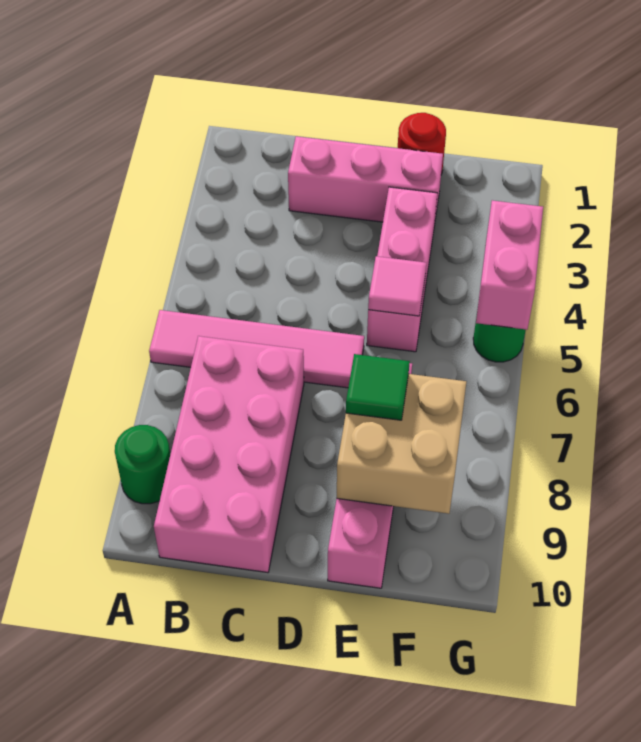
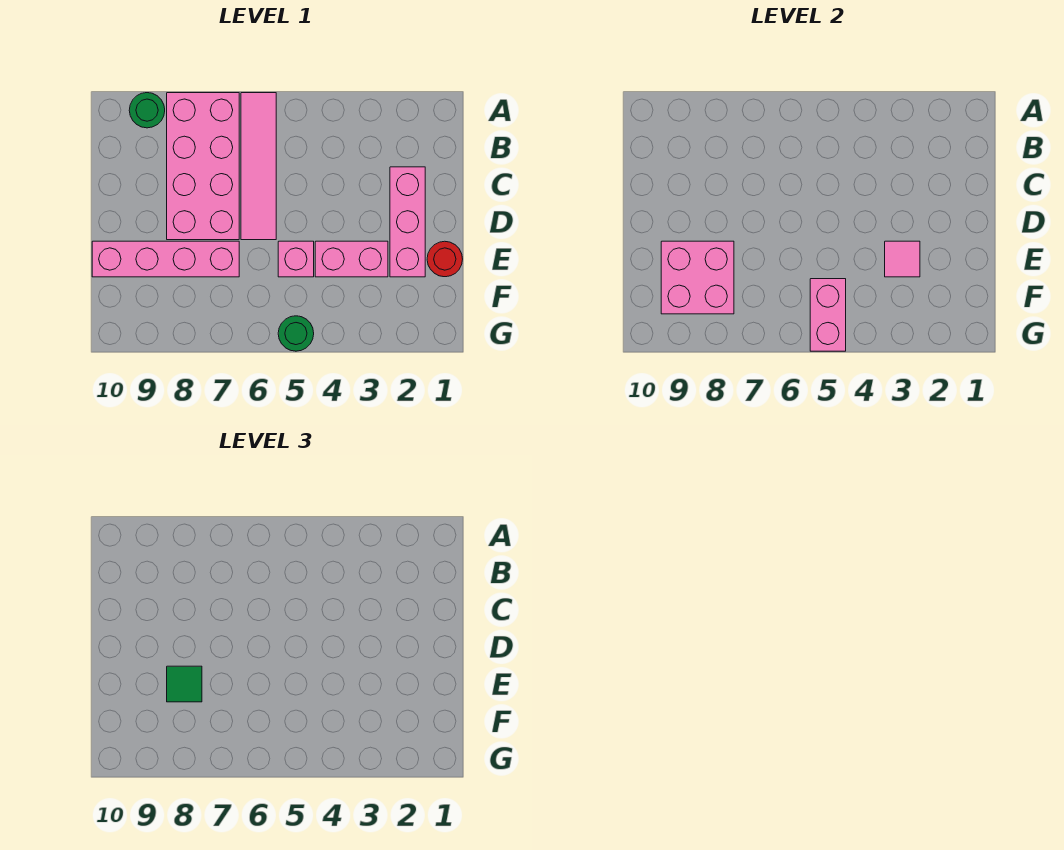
pink 2x4 brick [154,336,304,573] -> pink 2x4 brick turned to [167,93,239,240]
pink 1x1 tile [368,256,426,316] -> pink 1x1 tile moved to [885,241,920,277]
tan 2x2 brick [337,374,466,514] -> pink 2x2 brick [661,241,734,314]
pink 1x2 brick [476,200,543,330] -> pink 1x2 brick turned to [810,279,846,351]

